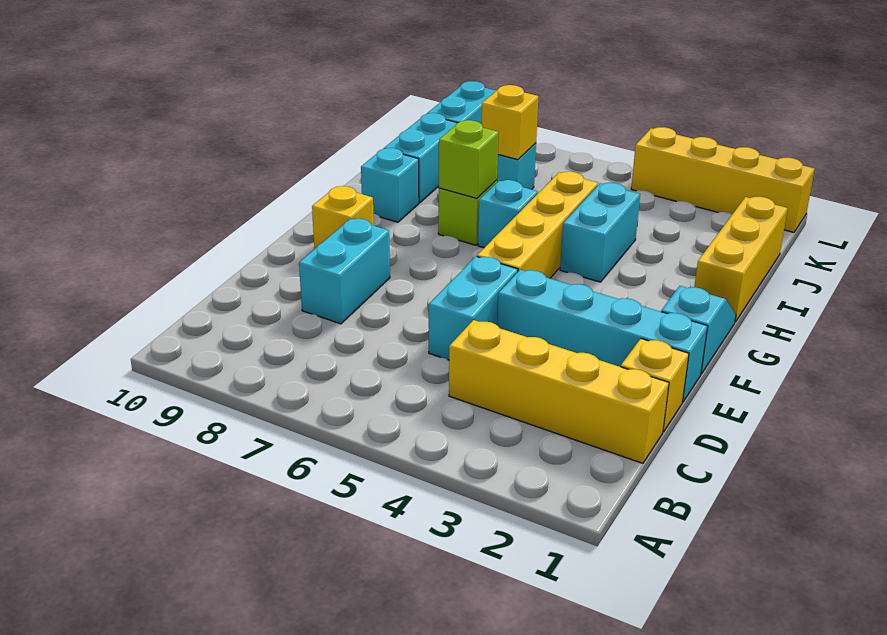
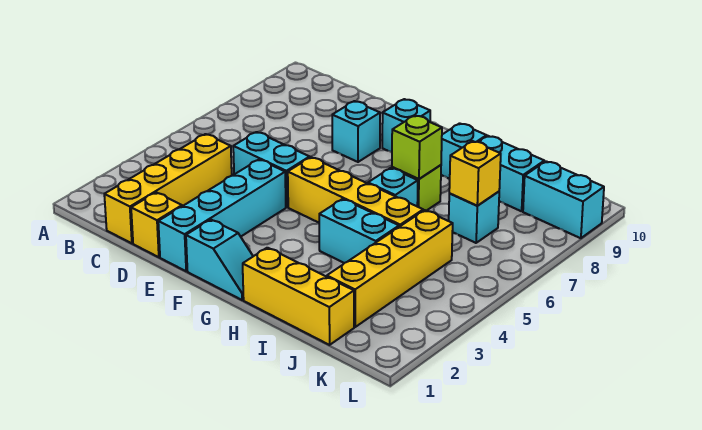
cyan 1x2 brick [299,219,390,324] -> cyan 1x1 brick [332,101,380,162]
yellow 1x1 brick [312,186,374,249] -> cyan 1x1 brick [382,99,430,152]
yellow 1x4 brick [631,127,815,232] -> yellow 1x4 brick moved to [327,210,453,327]

